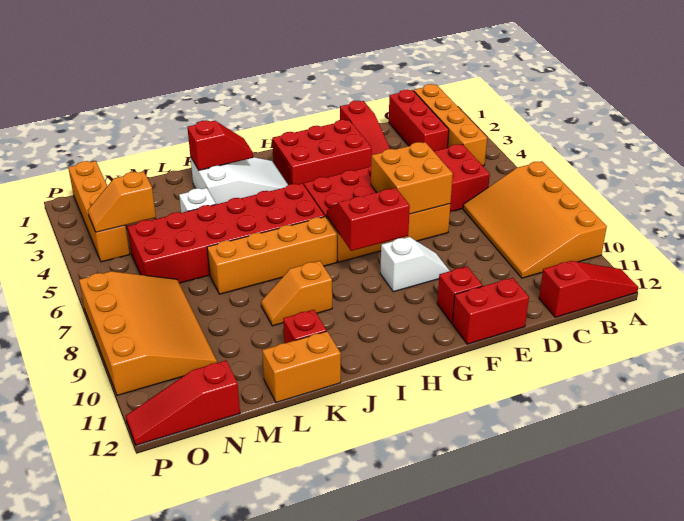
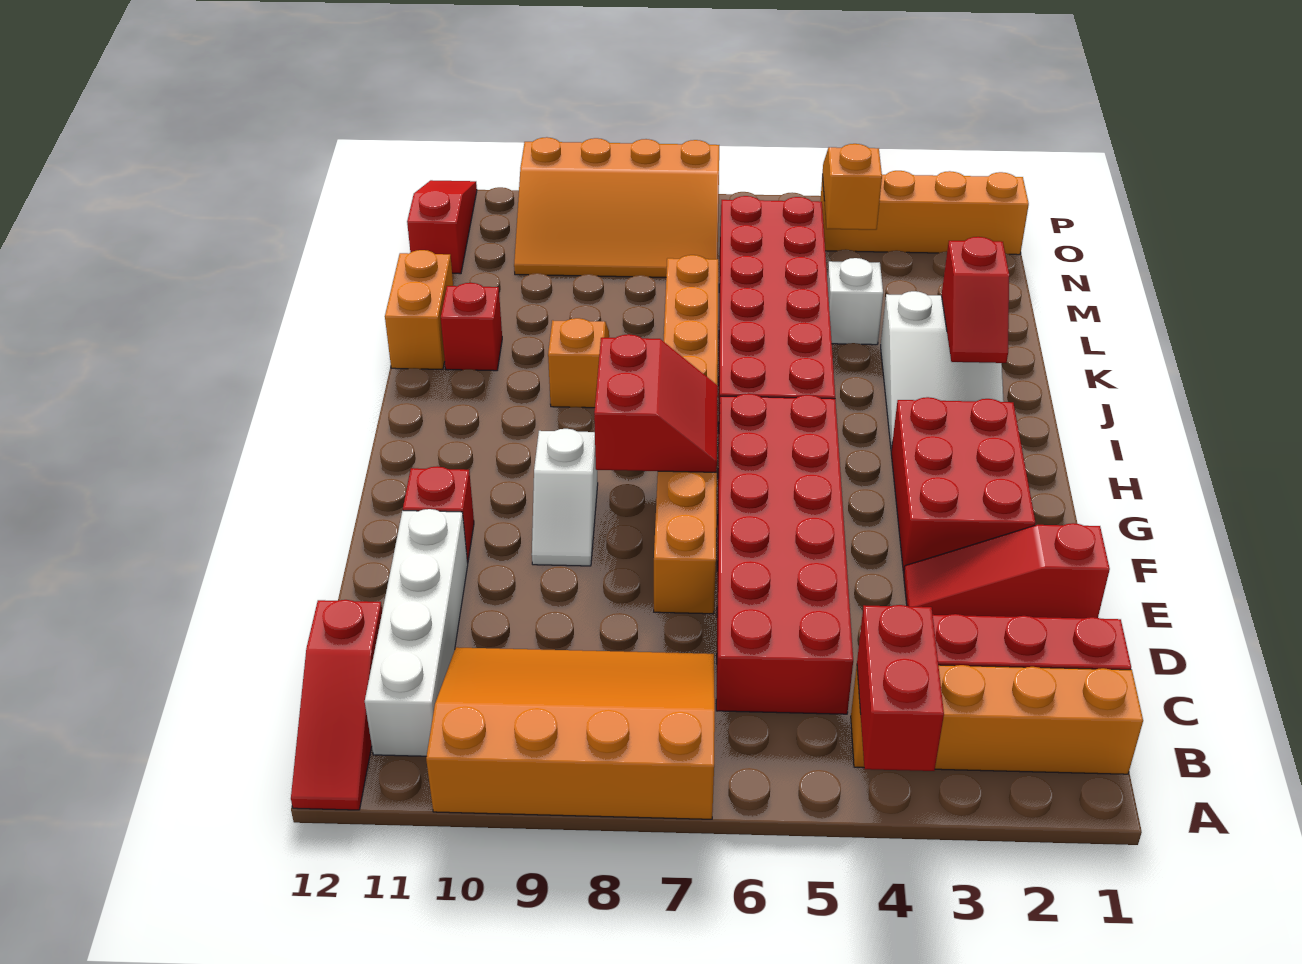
none -> white 1x4 brick [365,509,468,756]
orange 2x2 brick [371,142,453,214] -> none
red 1x2 brick [452,278,529,344] -> red 1x2 brick moved to [857,605,944,771]

